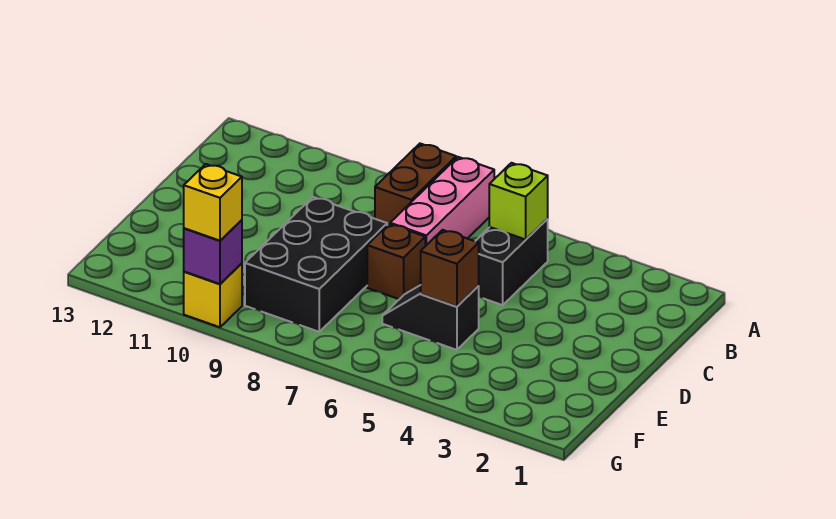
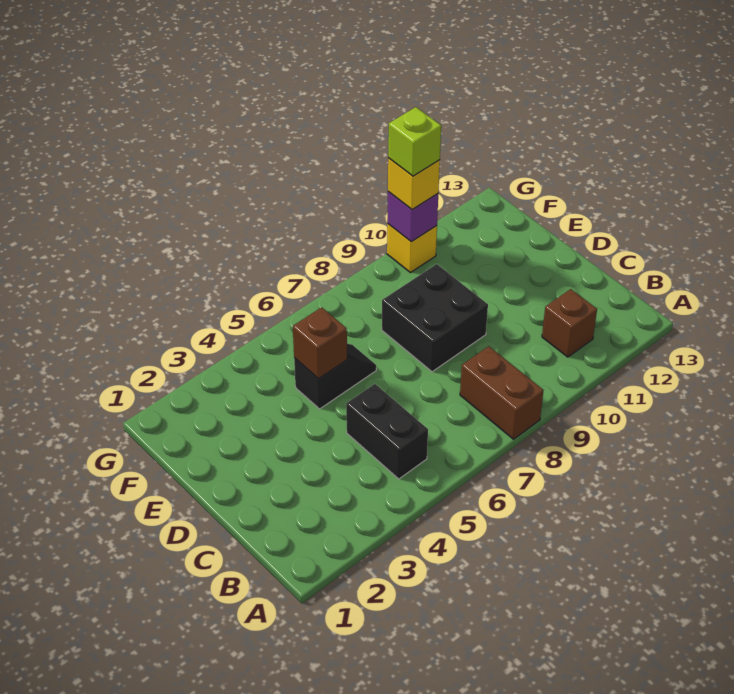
pink 1x3 brick [390,157,494,246] -> none
lime 1x1 brick [489,163,548,239] -> lime 1x1 brick moved to [388,107,441,176]
brown 1x1 brick [367,224,425,299] -> brown 1x1 brick moved to [542,289,597,357]
black 2x3 brick [245,197,387,332] -> black 2x2 brick [382,264,488,372]

